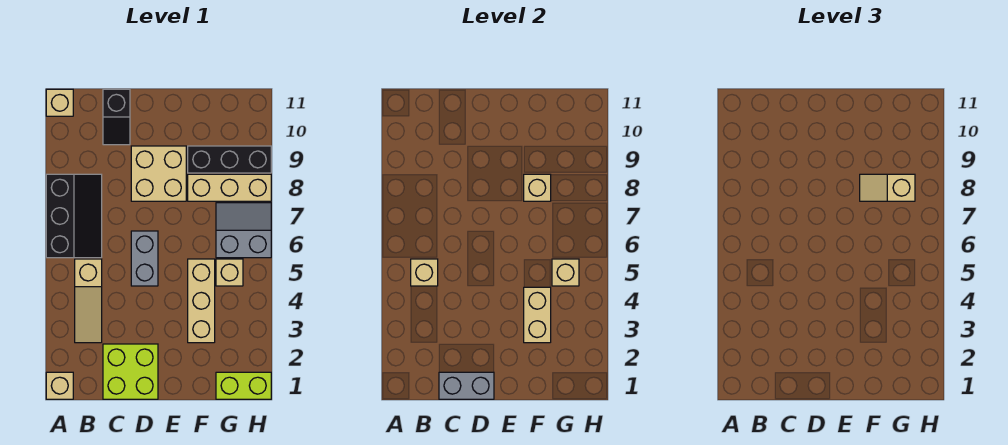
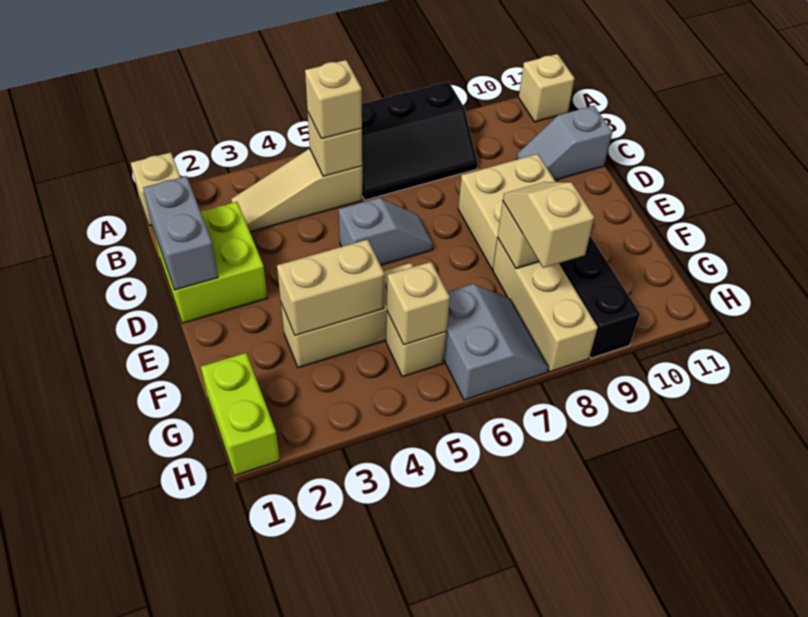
none -> tan 1x1 brick [305,60,362,139]
black 1x2 slope [103,89,130,145] -> grey 1x2 slope [516,106,612,180]
grey 1x2 brick [131,231,158,286] -> grey 1x2 slope [339,198,433,265]

